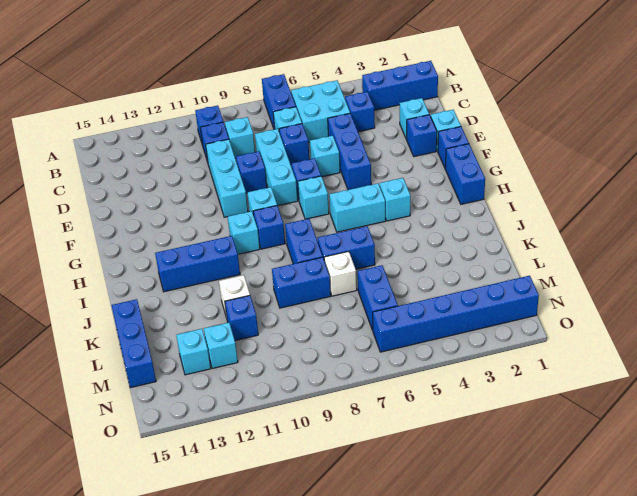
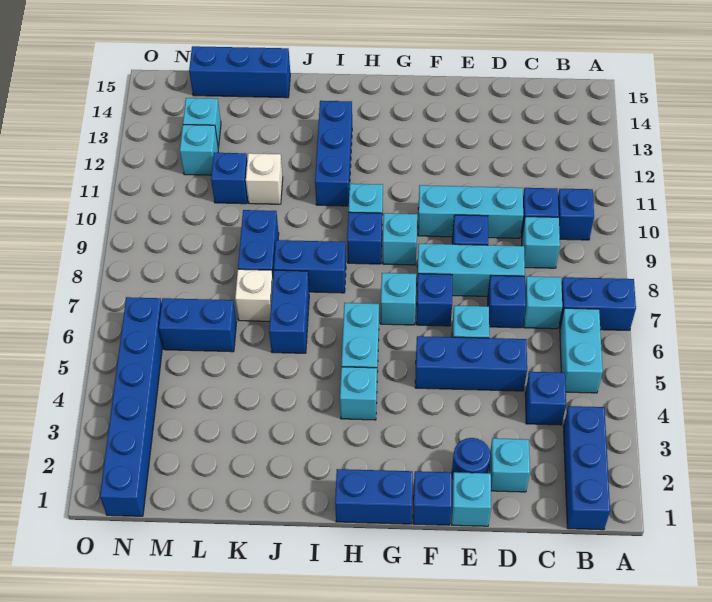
cyan 2x2 brick [291,81,350,142] -> cyan 1x2 brick [560,308,603,393]
blue 1x1 brick [406,115,437,157] -> blue 1x1 round brick [452,438,491,478]

